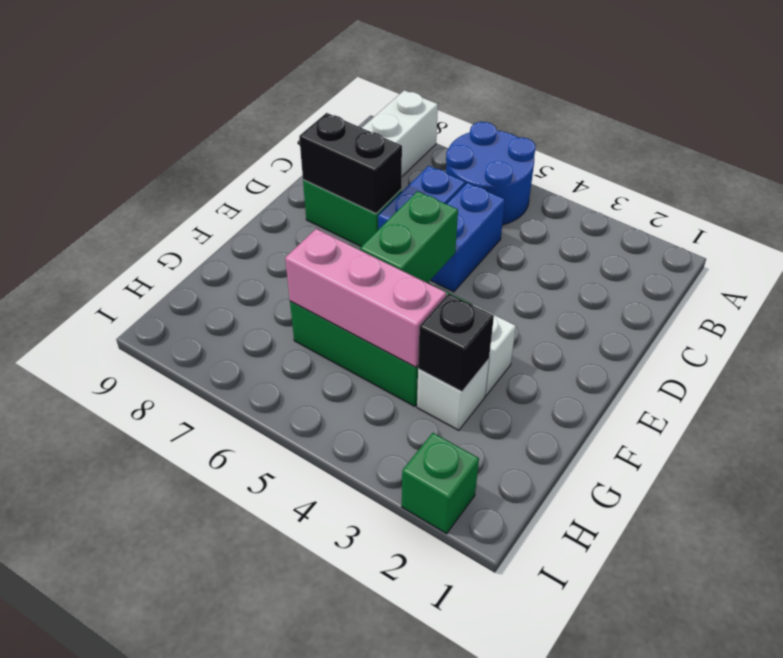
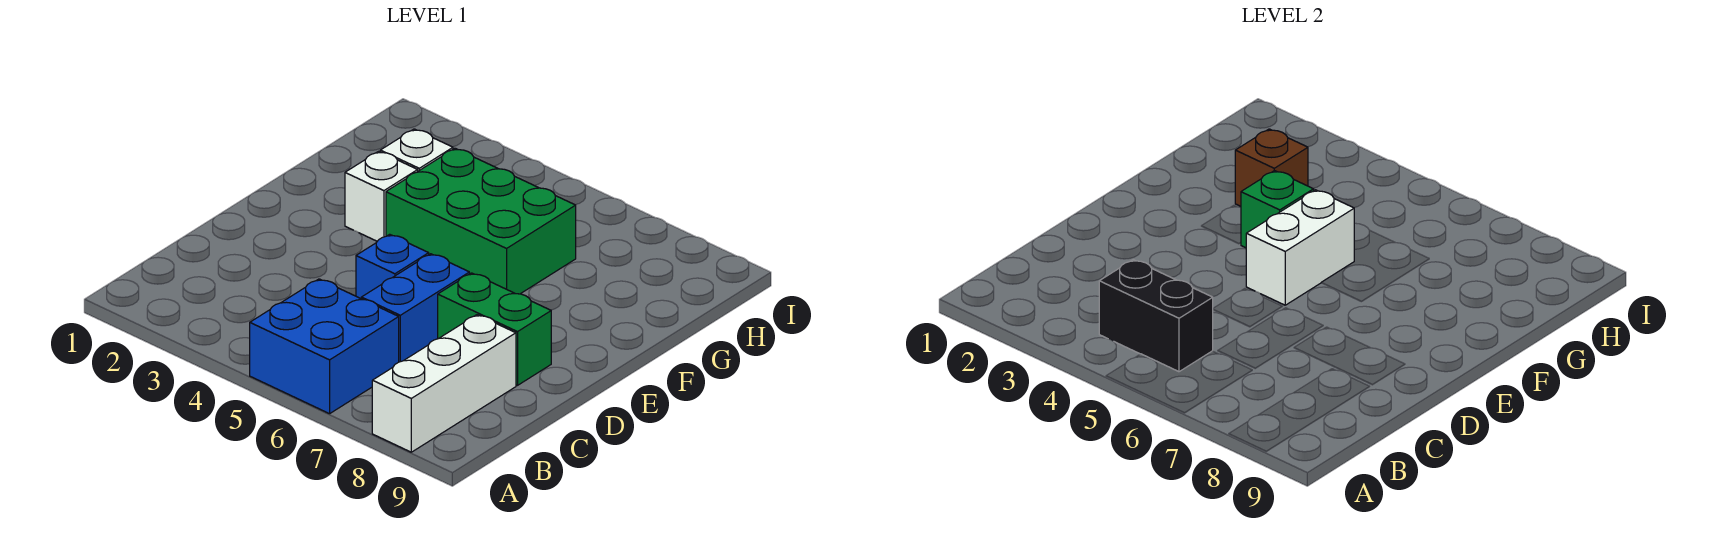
blue 2x2 round brick [446,122,536,225] -> blue 2x2 brick [250,279,399,414]
blue 1x2 brick [430,183,505,292] -> blue 1x1 brick [356,234,429,298]
black 1x2 brick [299,113,402,214] -> black 1x2 brick moved to [1099,260,1213,372]
green 1x2 brick [360,191,458,283] -> white 1x2 brick [1246,190,1354,305]
black 1x1 brick [418,293,494,392] -> brown 1x1 brick [1235,129,1308,206]
pink 1x3 brick [285,229,446,367] -> none
green 1x1 brick [402,433,479,534] -> green 1x1 brick moved to [1241,171,1314,248]

